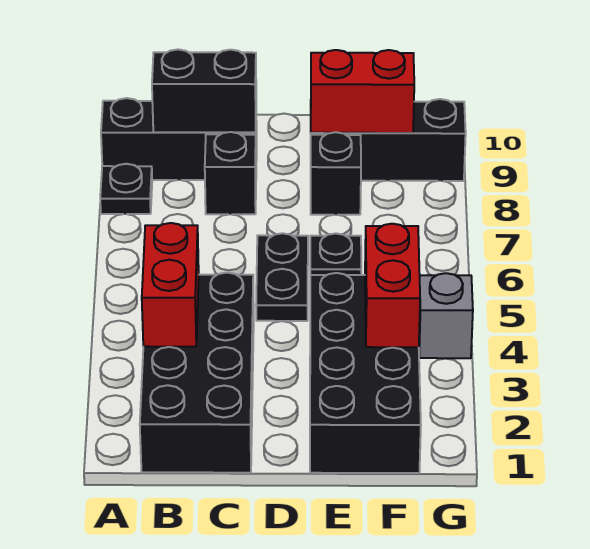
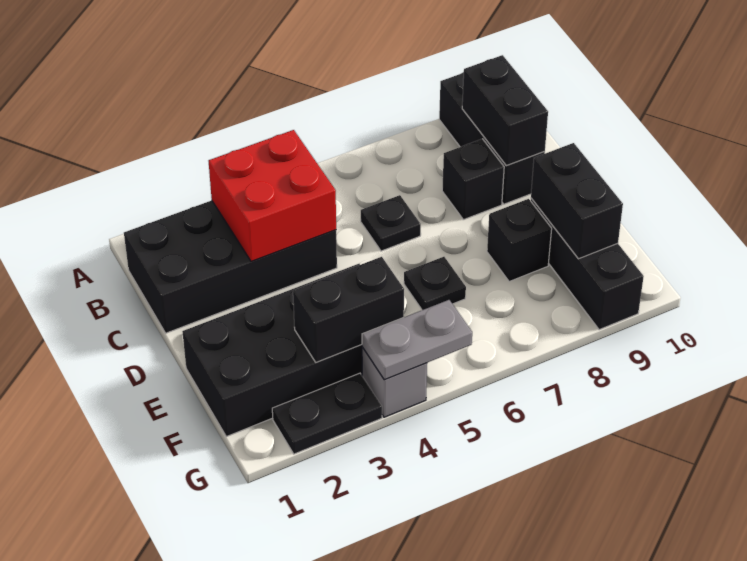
black 1x1 plate [100,164,152,214] -> black 1x1 plate moved to [361,195,421,251]
red 1x2 brick [142,223,199,347] -> red 2x2 brick [209,130,336,262]
black 1x2 plate [256,233,308,321] -> black 1x2 plate moved to [272,373,382,454]
red 1x2 brick [311,50,414,133] -> black 1x2 brick [531,143,623,259]
red 1x2 brick [365,224,420,347] -> black 1x2 brick [293,257,404,363]
none -> grey 1x2 plate [362,300,472,380]

